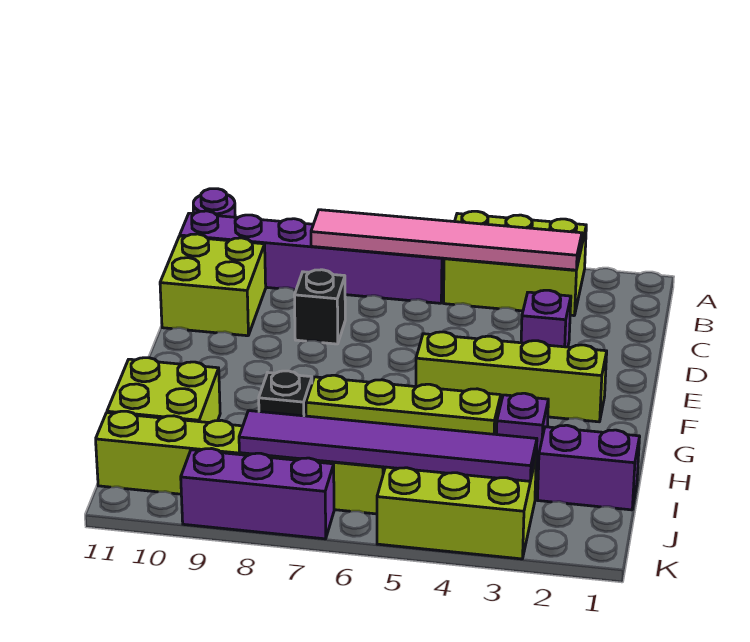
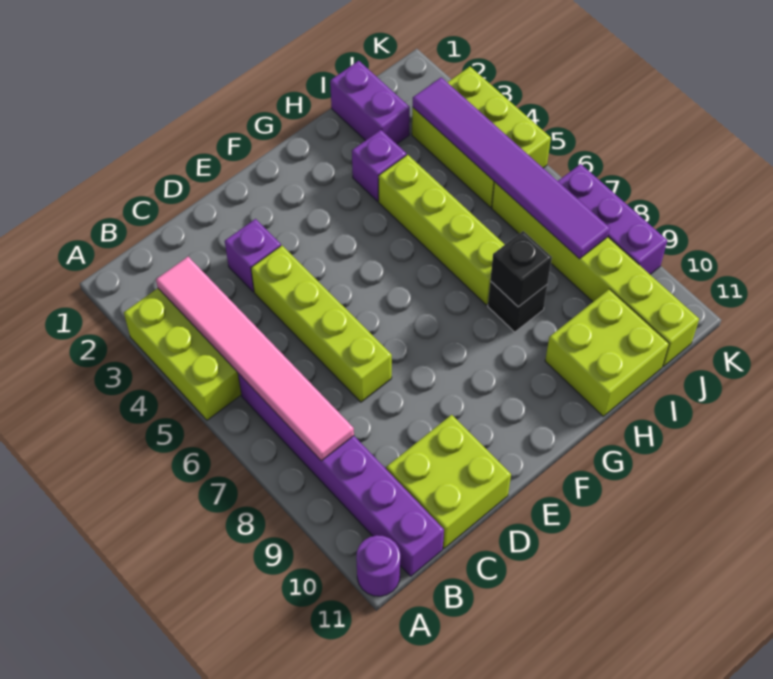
black 1x1 brick [294,270,345,344] -> black 1x1 brick moved to [490,231,552,307]
lime 1x4 brick [416,332,607,422] -> lime 1x4 brick moved to [251,246,392,402]

